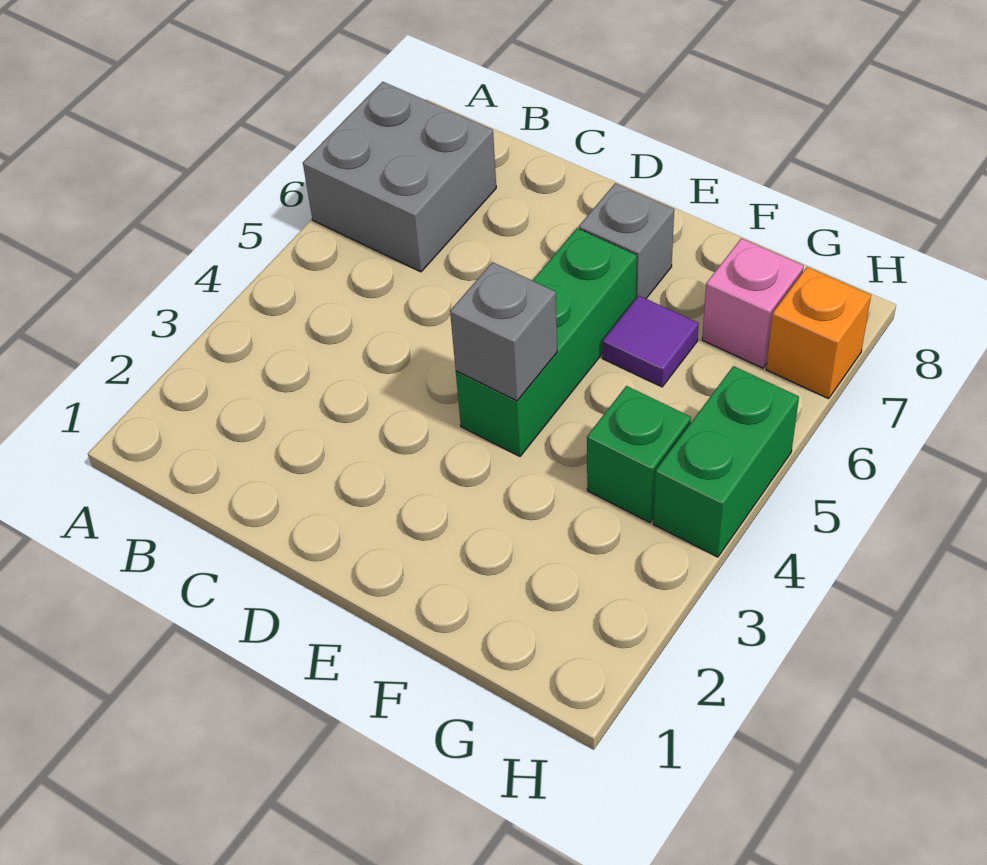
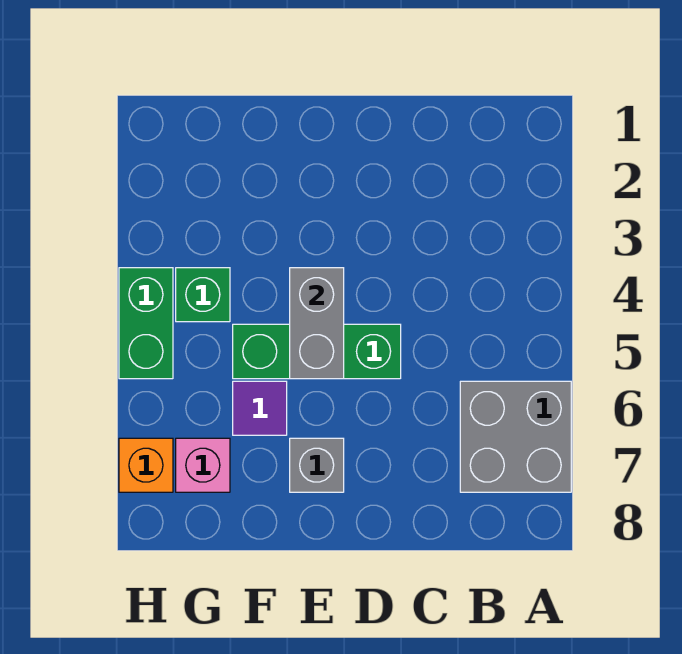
green 1x3 brick [456,228,637,456] -> green 1x3 brick turned to [233,324,401,379]
grey 1x1 brick [450,262,557,401] -> grey 1x2 brick [290,268,344,379]

